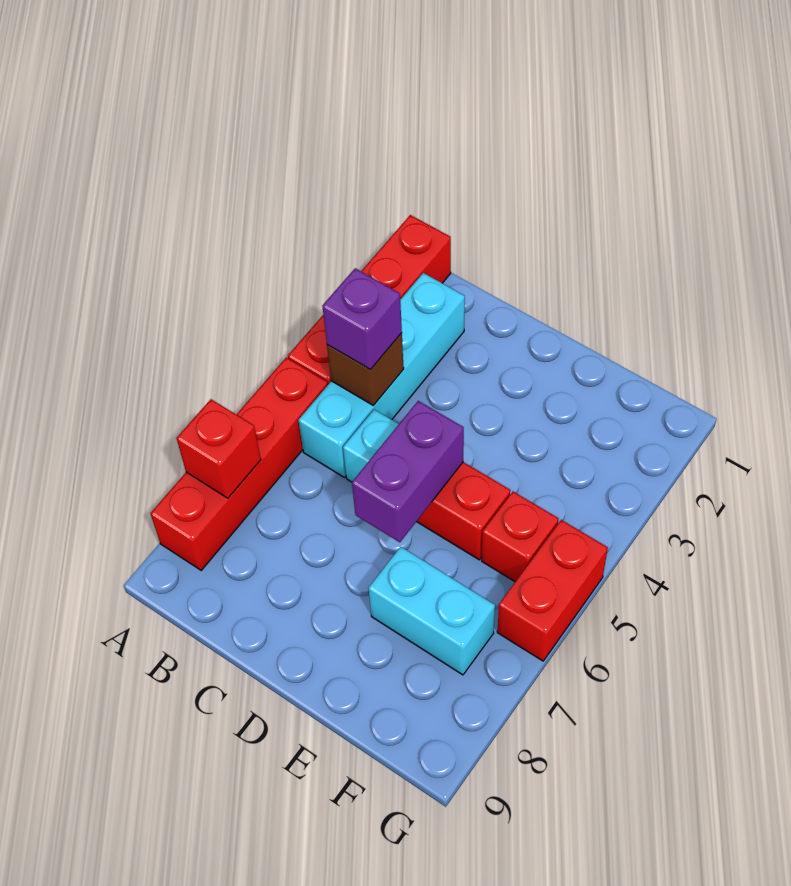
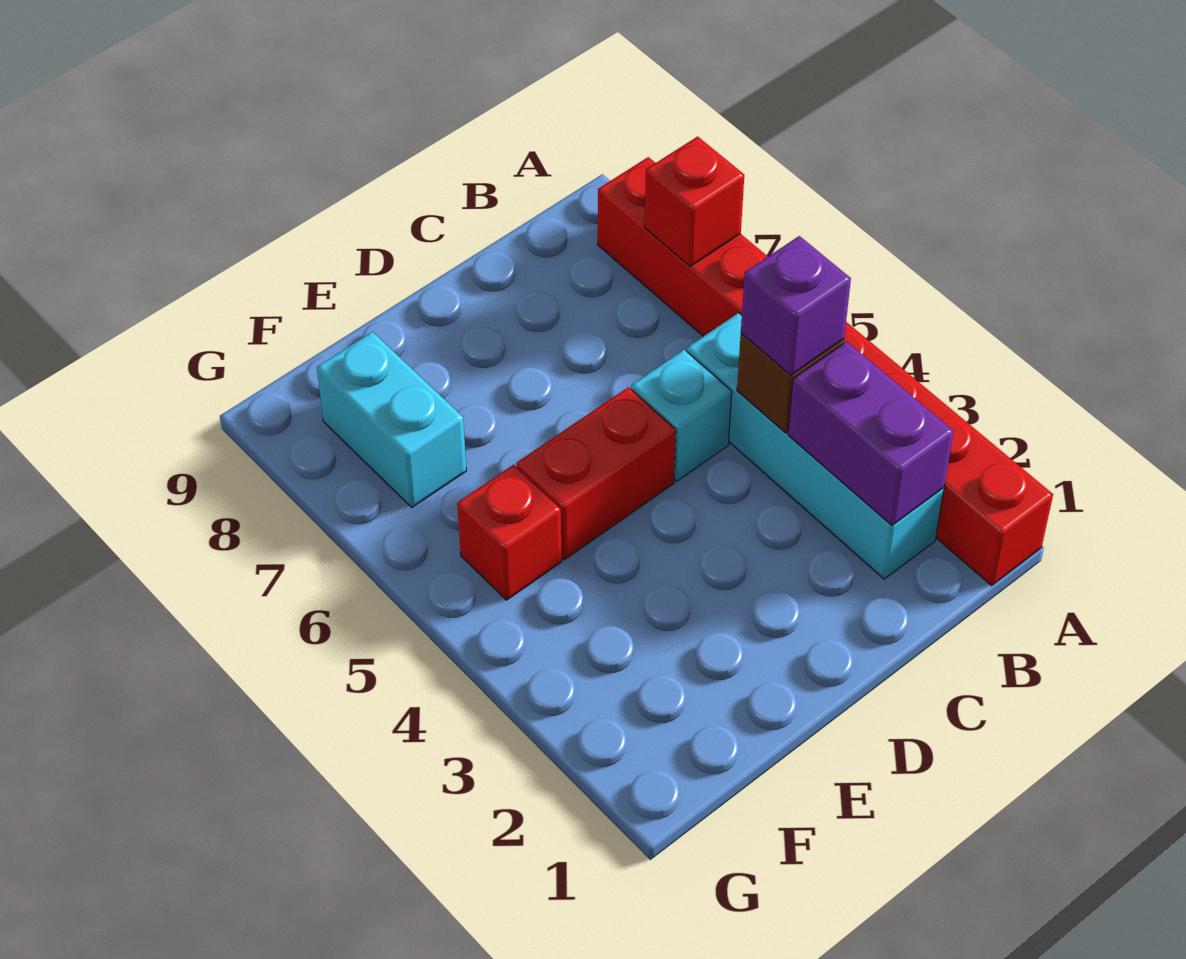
purple 1x2 brick [352,401,464,542] -> purple 1x2 brick moved to [788,342,954,525]
cyan 1x2 brick [369,547,495,675] -> cyan 1x2 brick turned to [317,332,466,507]
red 1x2 brick [497,520,608,661] -> none

